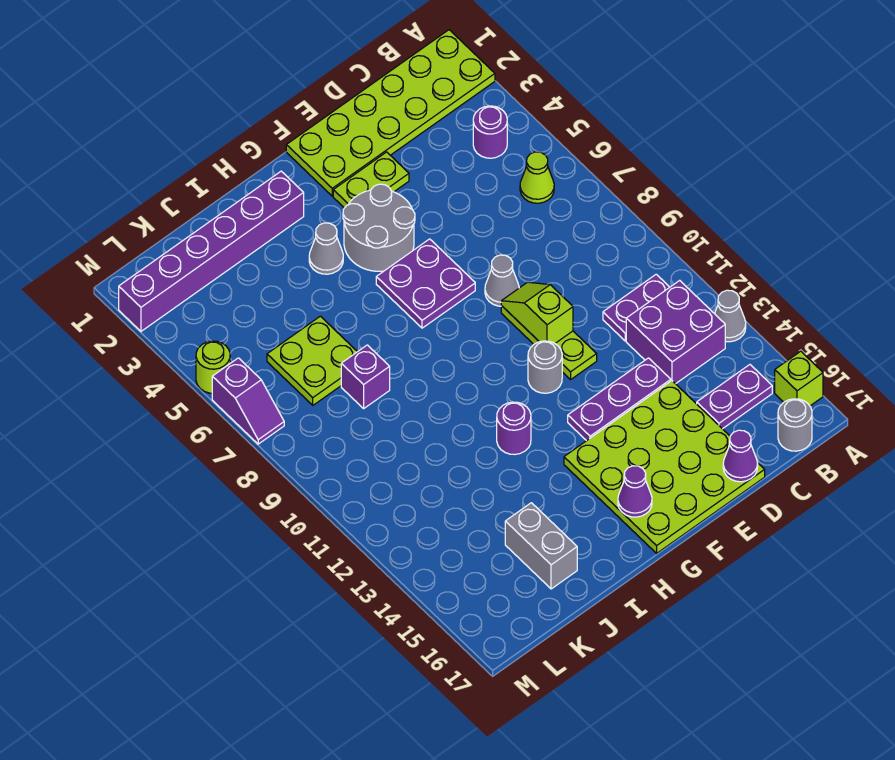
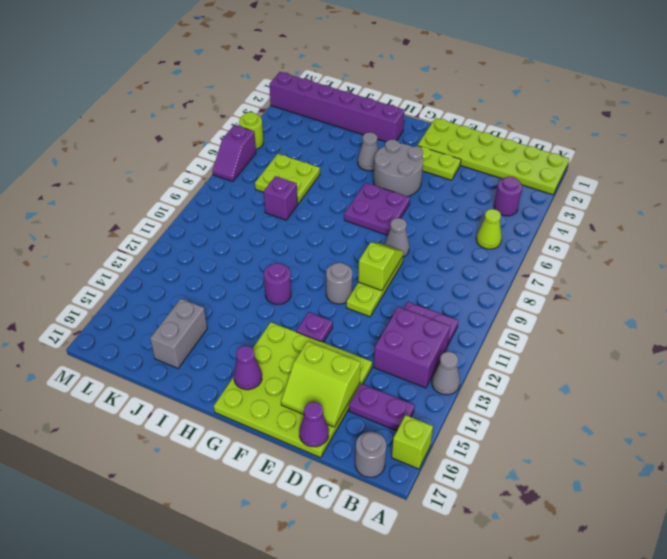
purple 1x3 plate [568,358,671,441] -> purple 1x1 plate [296,312,333,342]
none -> lime 2x2 slope [281,341,361,427]

